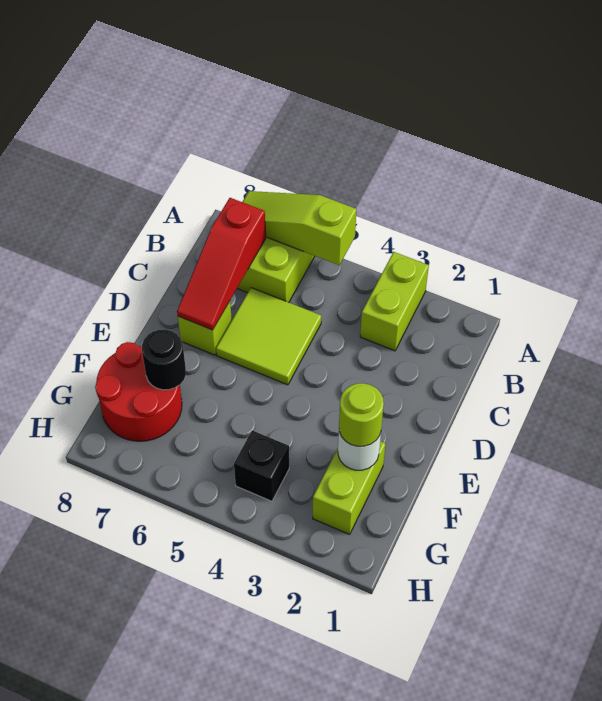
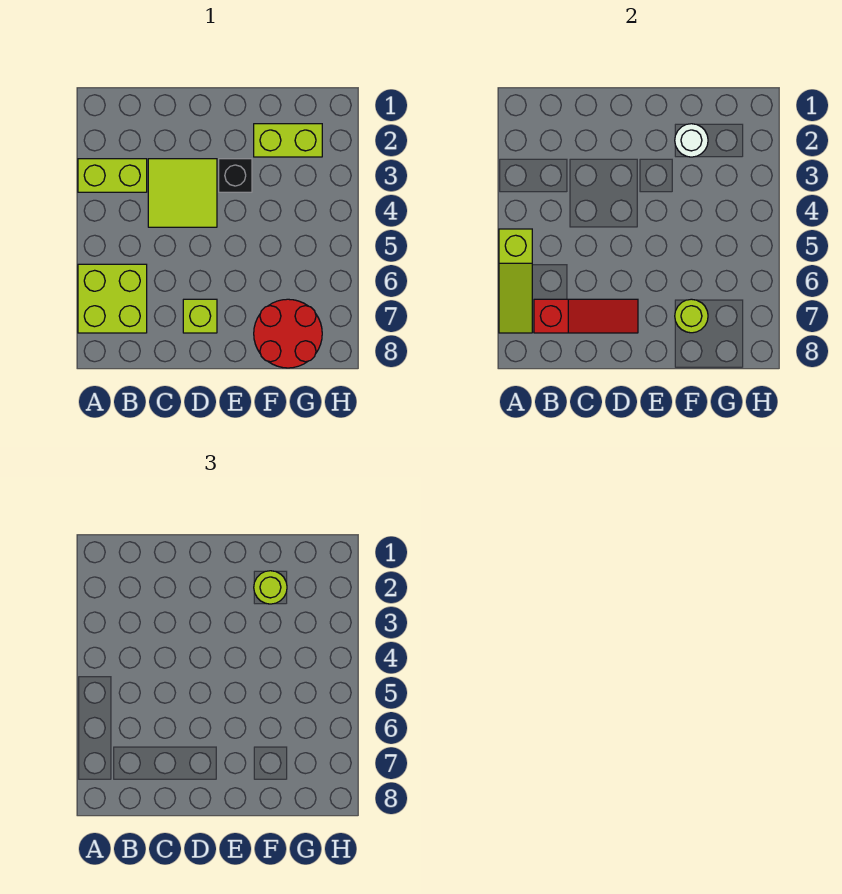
lime 2x2 tile [216,288,321,385] -> lime 2x2 tile moved to [148,159,217,227]
black 1x1 round brick [142,329,186,390] -> lime 1x1 round brick [675,299,708,333]
black 1x1 brick [234,430,289,501] -> black 1x1 brick moved to [219,159,252,192]

